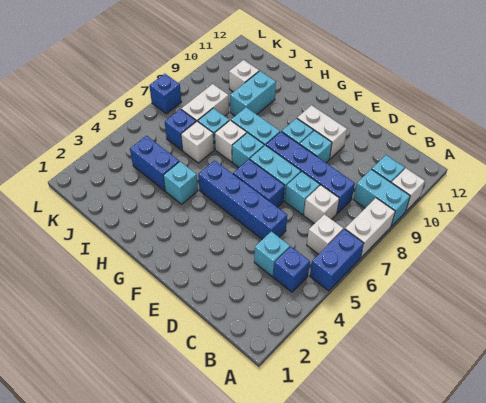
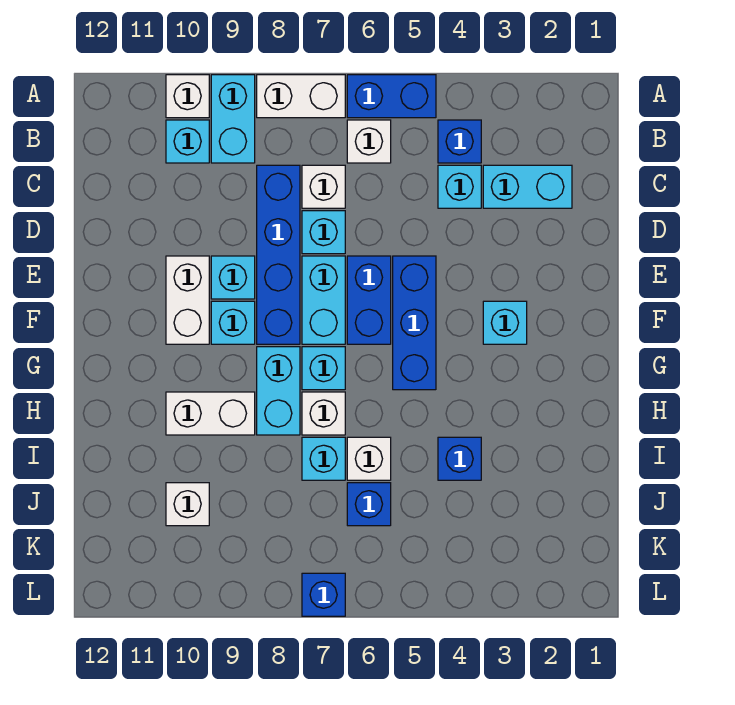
blue 1x4 brick [198,160,287,239] -> blue 1x3 brick [393,256,436,390]
cyan 1x1 brick [163,162,198,204] -> cyan 1x1 brick moved to [483,301,527,344]
blue 1x2 brick [130,136,179,191] -> blue 1x1 brick [438,437,481,480]
cyan 1x2 brick [230,71,276,116] -> cyan 1x2 brick moved to [483,165,572,208]
white 1x2 brick [181,84,229,121] -> white 1x2 brick moved to [166,392,255,435]

